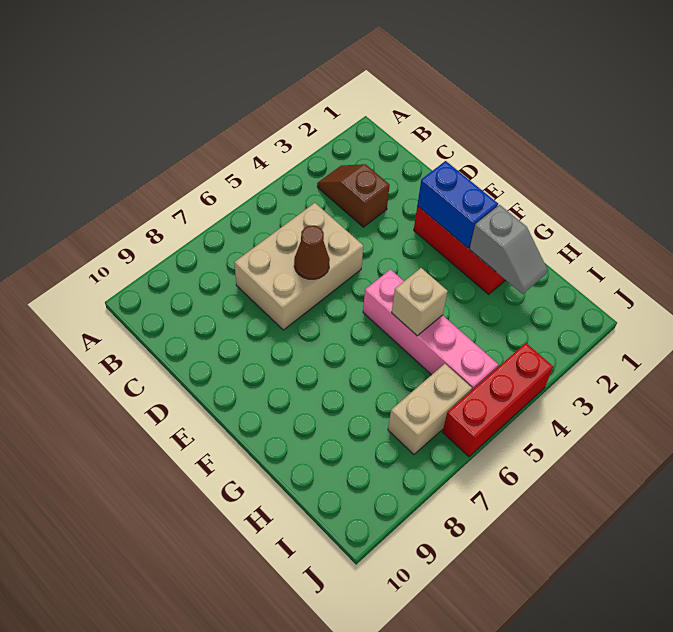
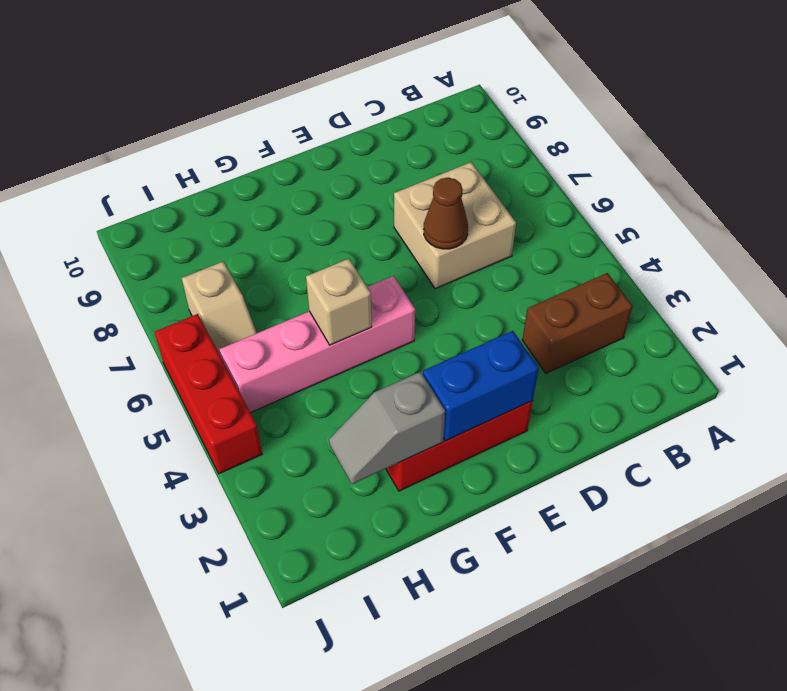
brown 1x2 slope [317,164,390,227] -> brown 1x2 brick [522,273,633,373]
tan 2x3 brick [234,203,363,330] -> tan 2x2 brick [394,162,516,289]
tan 1x2 brick [388,364,472,454] -> tan 1x2 slope [182,261,257,356]

